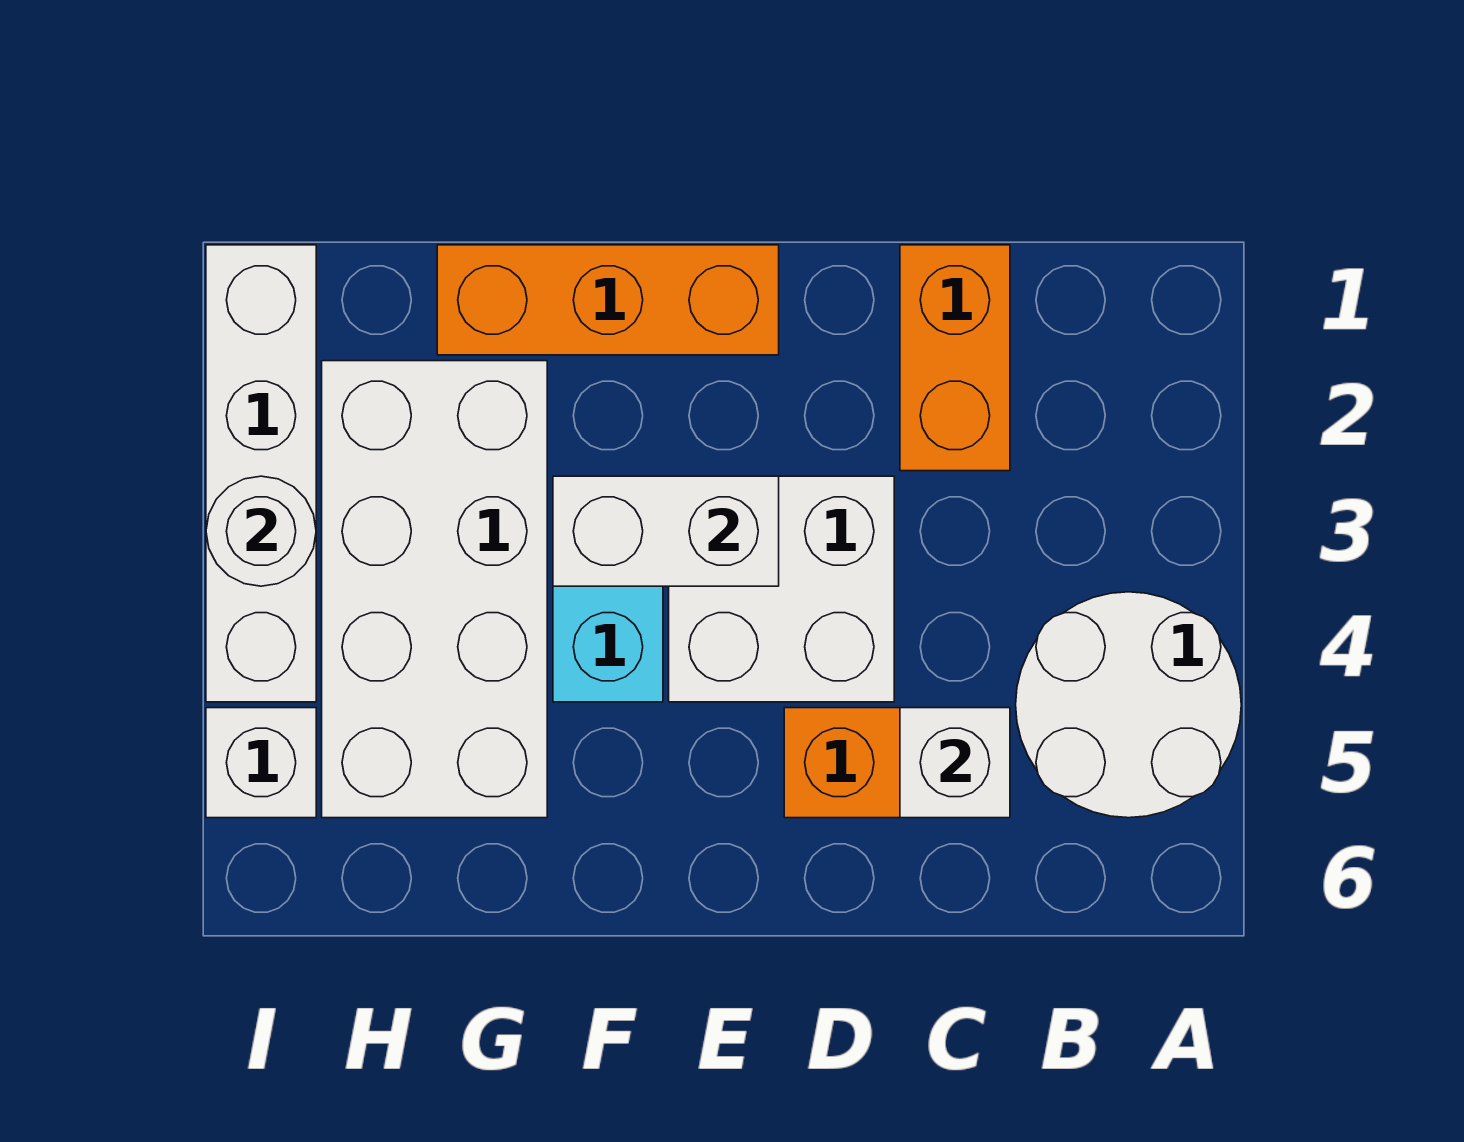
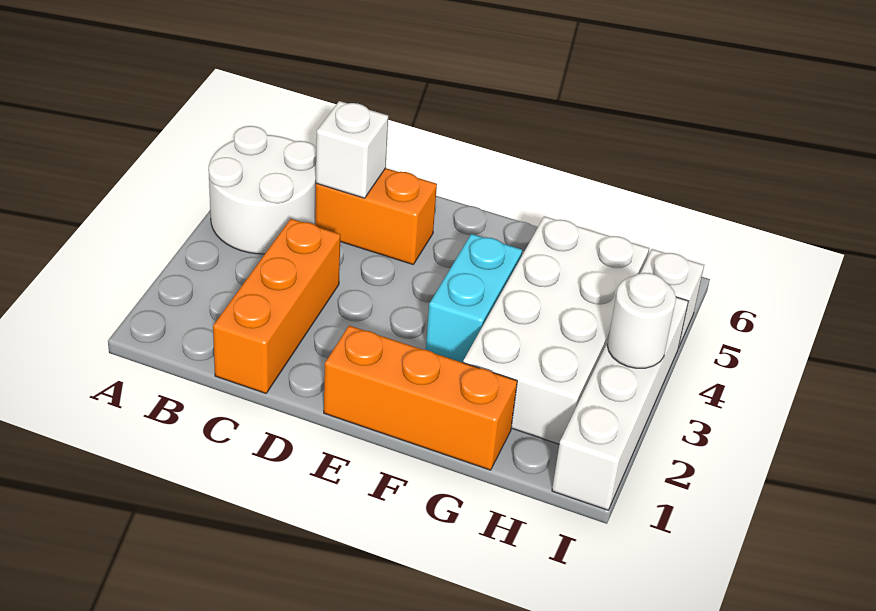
orange 1x2 brick [900,245,1010,471] -> orange 1x3 brick [213,219,340,393]
white 2x2 brick [669,476,894,702] -> none
white 1x2 brick [553,476,779,586] -> none

